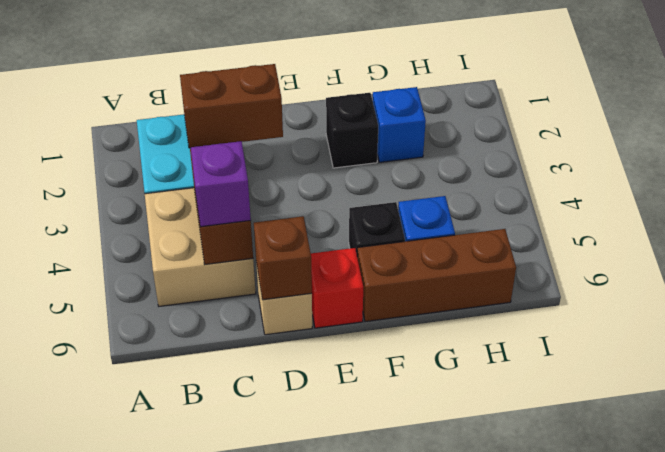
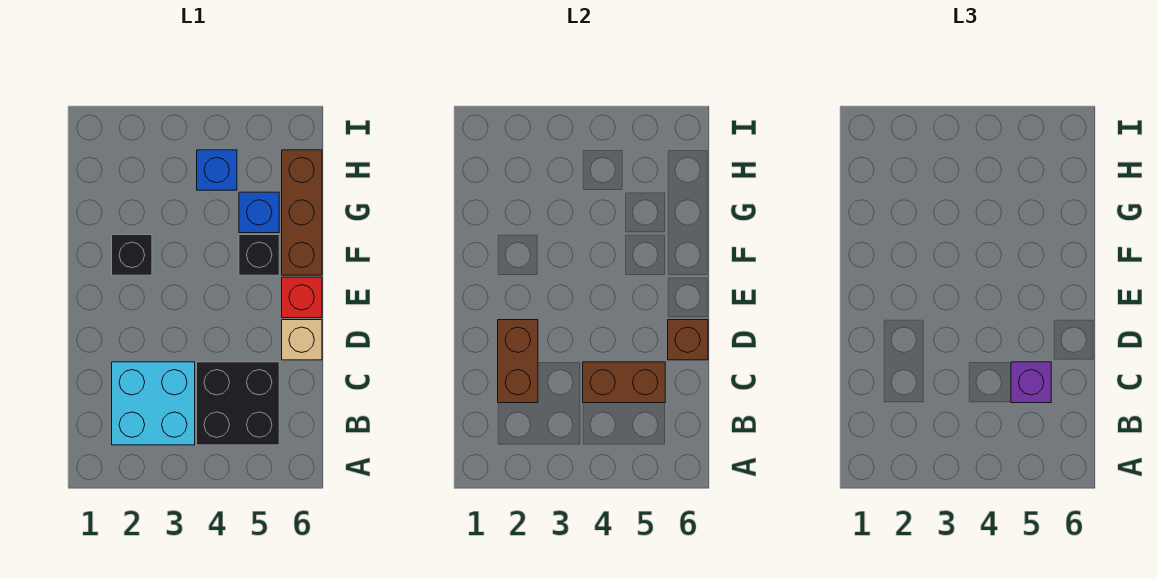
tan 2x2 brick [145,188,256,306] -> black 2x2 brick [197,362,279,445]
blue 1x1 brick [373,87,426,162] -> blue 1x1 brick moved to [197,150,237,190]

